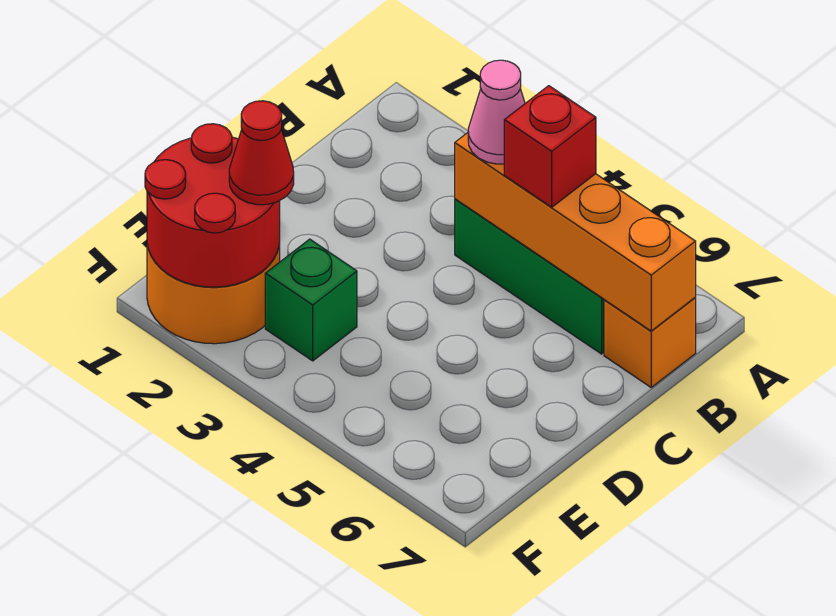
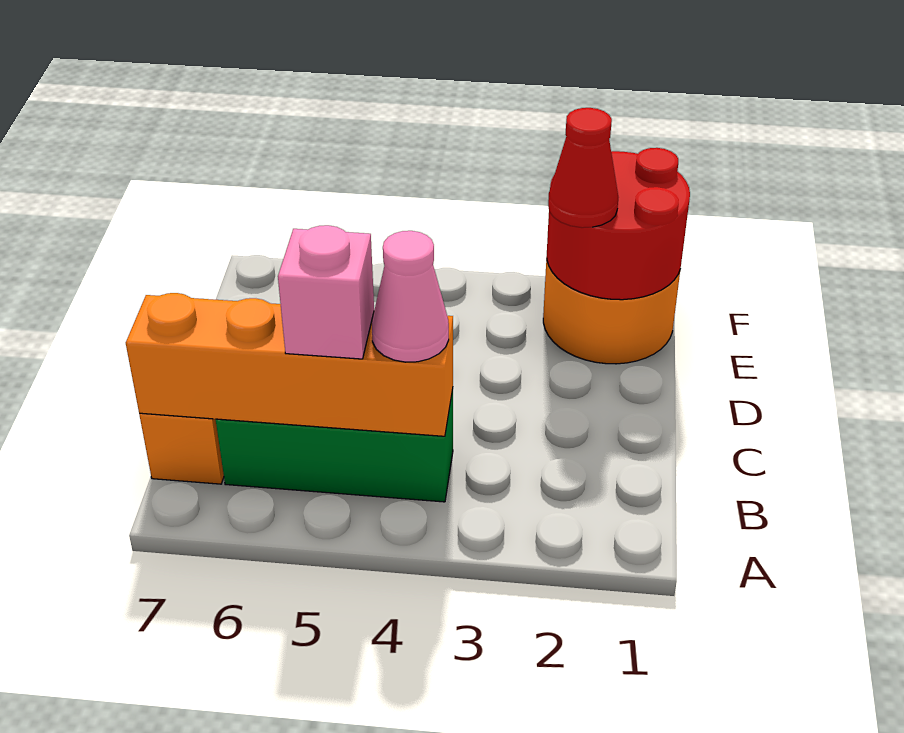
red 1x1 brick [504,86,596,207] -> pink 1x1 brick [278,225,374,359]
green 1x1 brick [265,239,357,361] -> none

